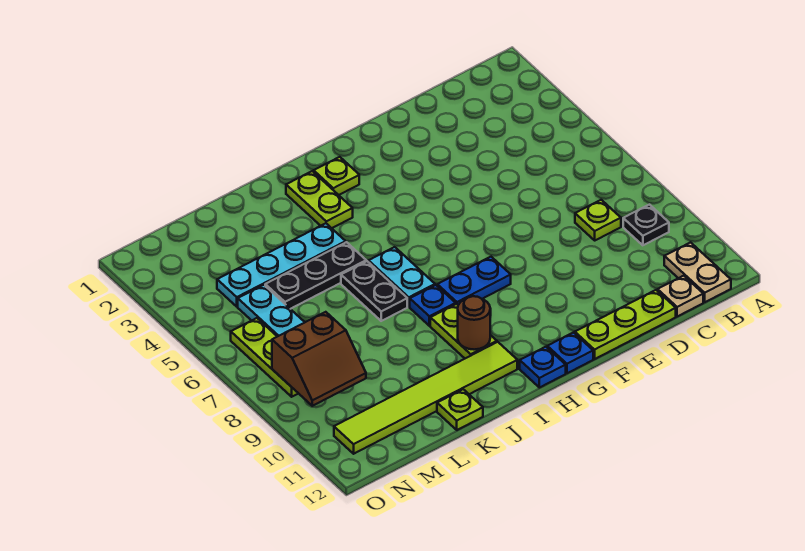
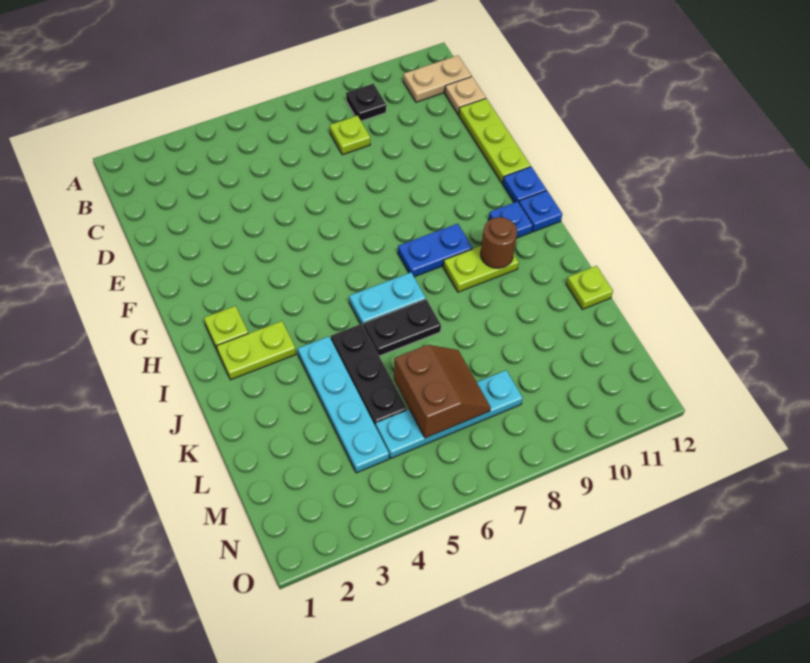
blue 1x2 plate [437,257,511,305] -> blue 1x2 plate turned to [398,224,472,277]
blue 1x1 plate [410,285,456,326] -> blue 1x1 plate moved to [489,201,533,238]
lime 1x6 tile [334,342,517,454] -> none
brown 2x2 slope [272,312,366,406] -> brown 2x2 slope moved to [394,345,491,438]
lime 1x3 plate [231,318,299,397] -> none

